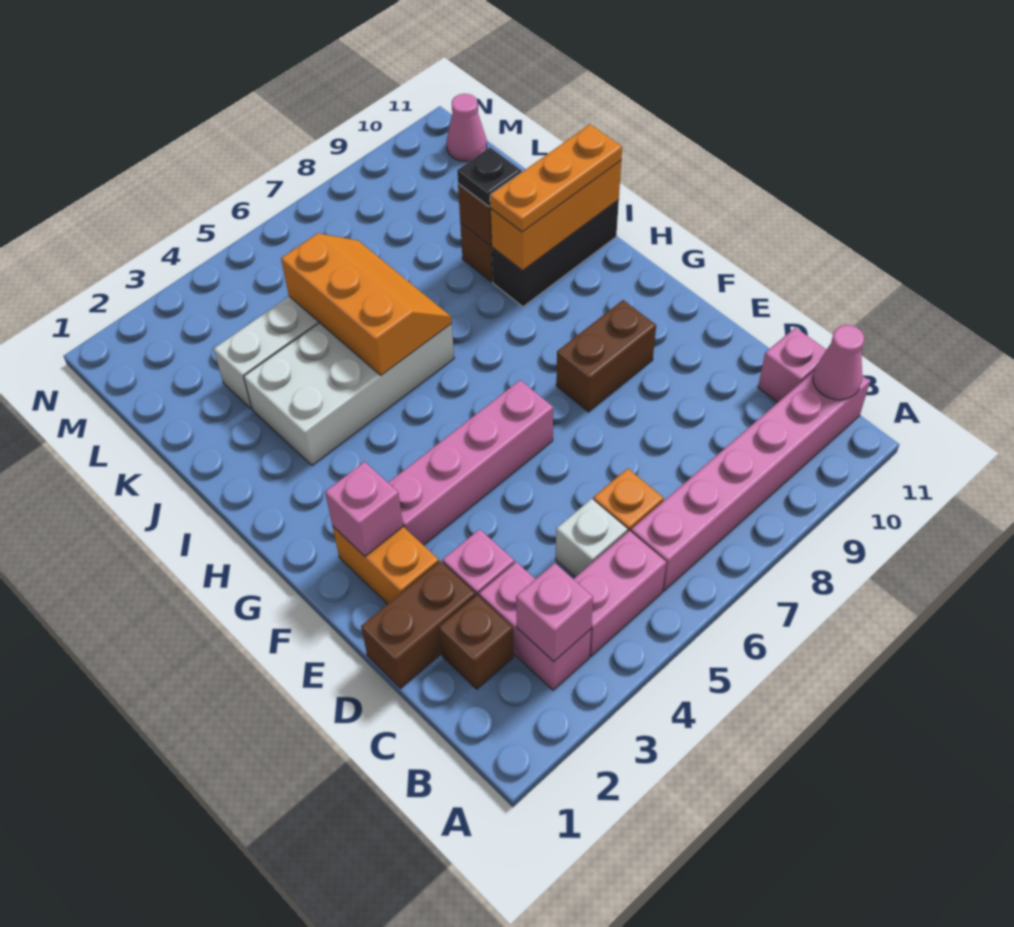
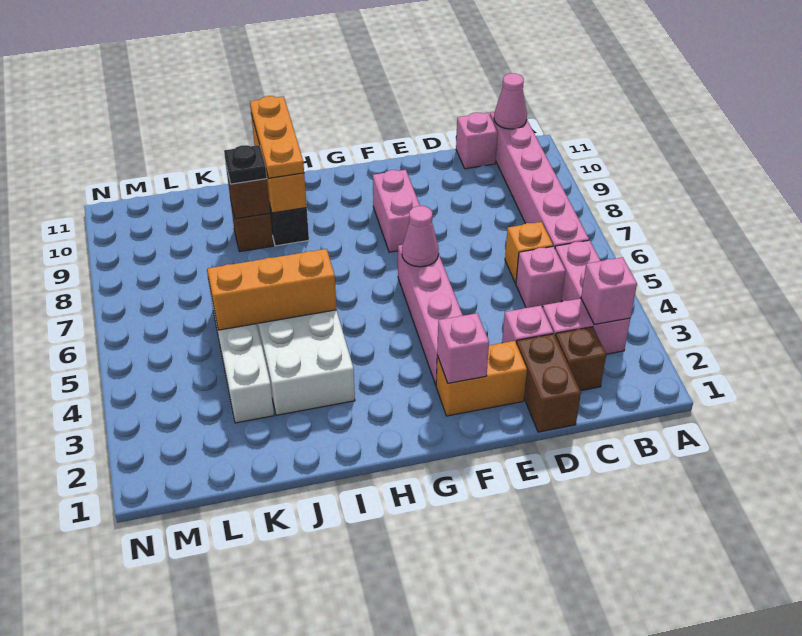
white 1x1 brick [556,499,628,577] -> pink 1x1 brick [516,246,565,308]
brown 1x2 brick [556,300,656,412] -> pink 1x2 brick [373,170,420,252]
pink 1x1 cone [447,94,487,161] -> pink 1x1 cone moved to [402,206,439,267]

